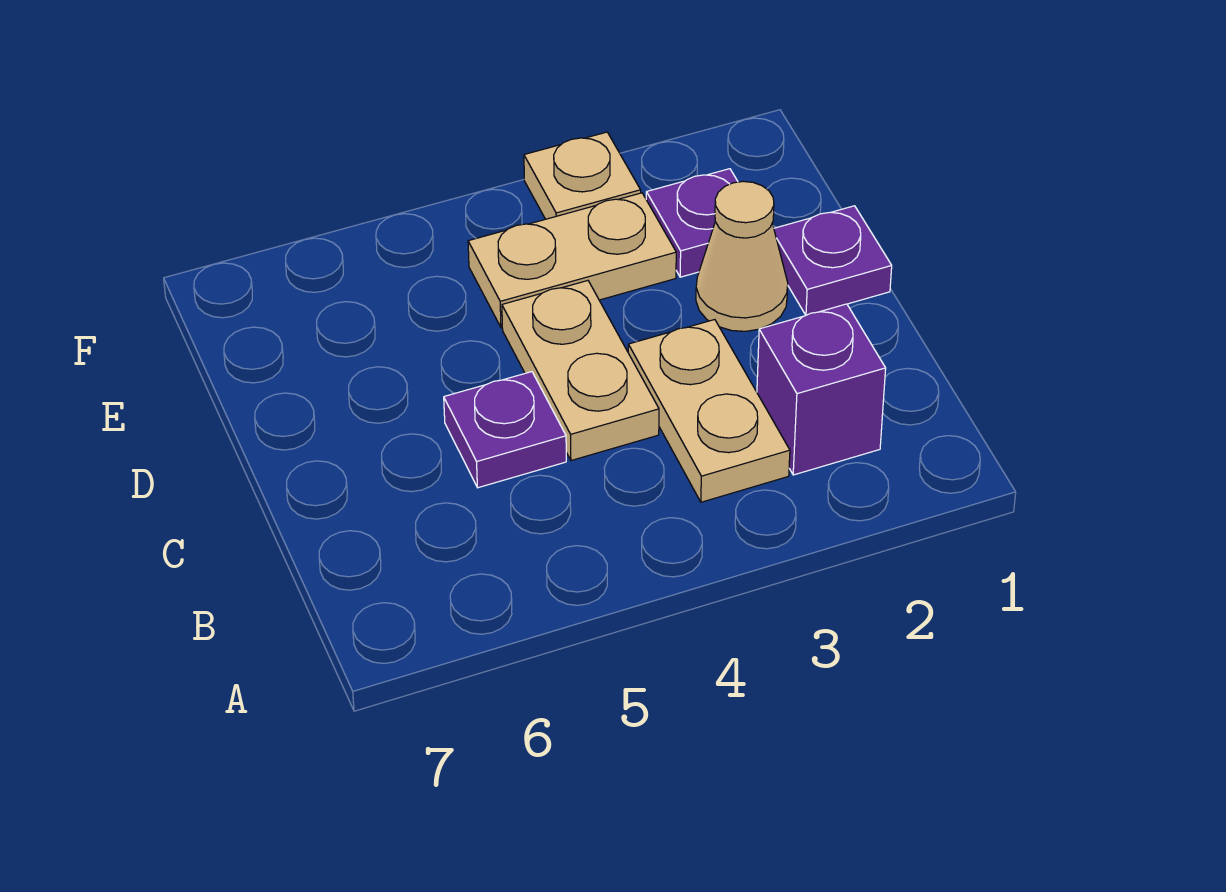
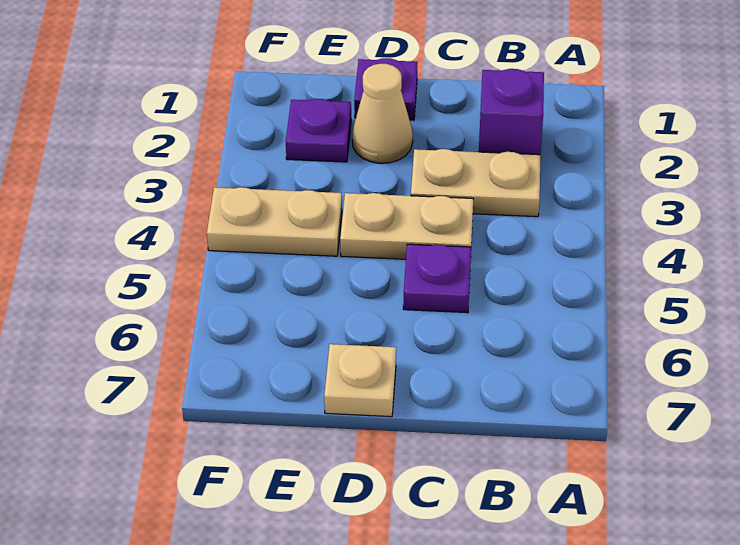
tan 1x2 plate [468,193,676,328] -> tan 1x2 plate turned to [207,187,342,256]
tan 1x1 plate [524,132,641,219] -> tan 1x1 plate moved to [324,344,396,417]

